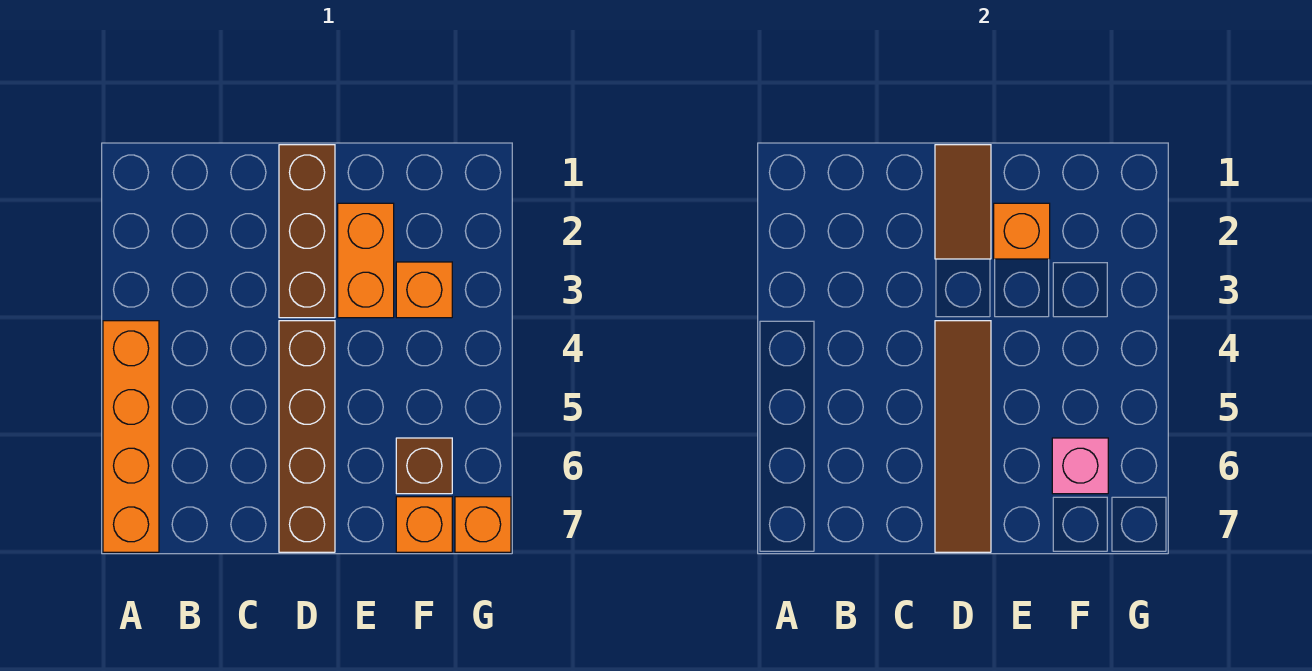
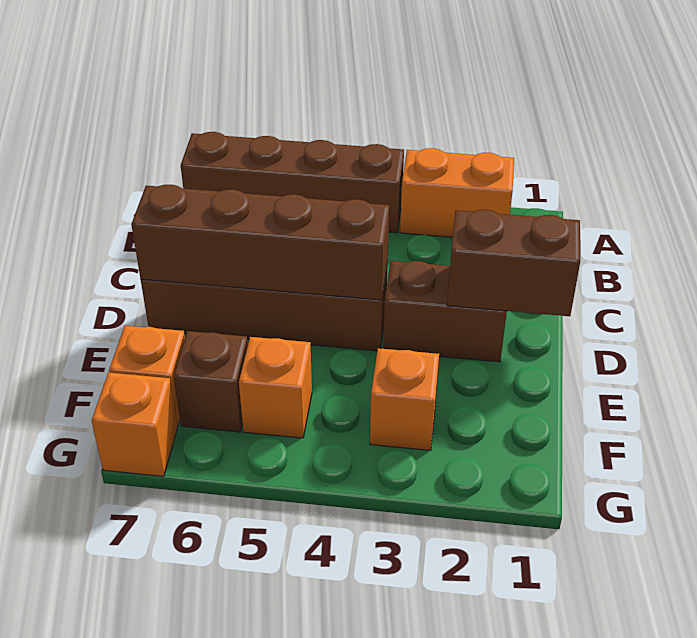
orange 1x4 brick [103,321,159,552] -> brown 1x4 brick [181,132,404,233]
brown 1x3 brick [279,145,335,318] -> brown 1x2 brick [383,261,507,362]
brown 1x2 tile [935,145,991,259] -> brown 1x2 brick [447,210,580,316]
brown 1x4 tile [935,321,991,552] -> brown 1x4 brick [131,185,389,300]
orange 1x2 brick [338,203,394,318] -> orange 1x2 brick moved to [400,148,514,237]
orange 1x1 brick [994,203,1050,259] -> orange 1x1 brick moved to [239,337,312,438]
pink 1x1 brick [1052,438,1108,494] -> none

